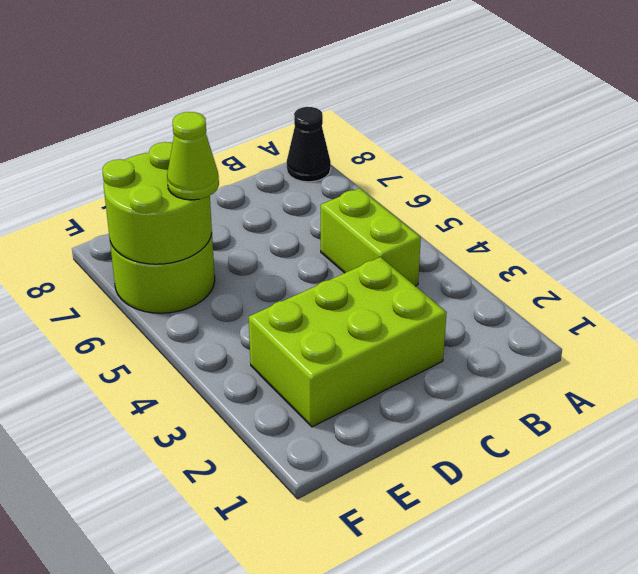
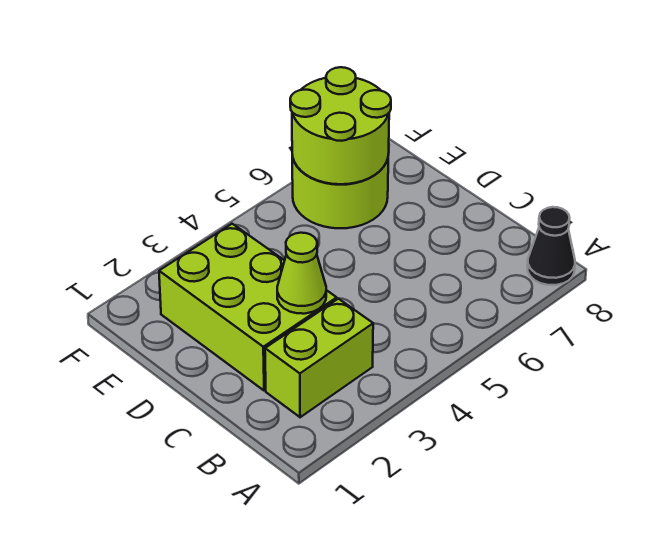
lime 1x2 brick [321,188,421,286] -> lime 1x2 brick moved to [265,299,373,417]
lime 1x1 cone [167,112,219,200] -> lime 1x1 cone moved to [277,233,326,314]

